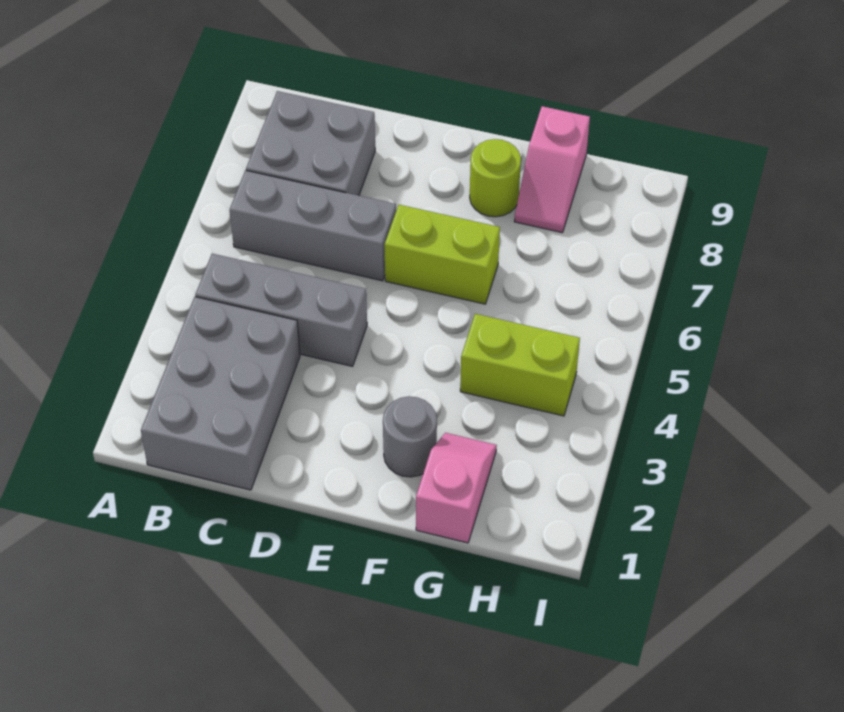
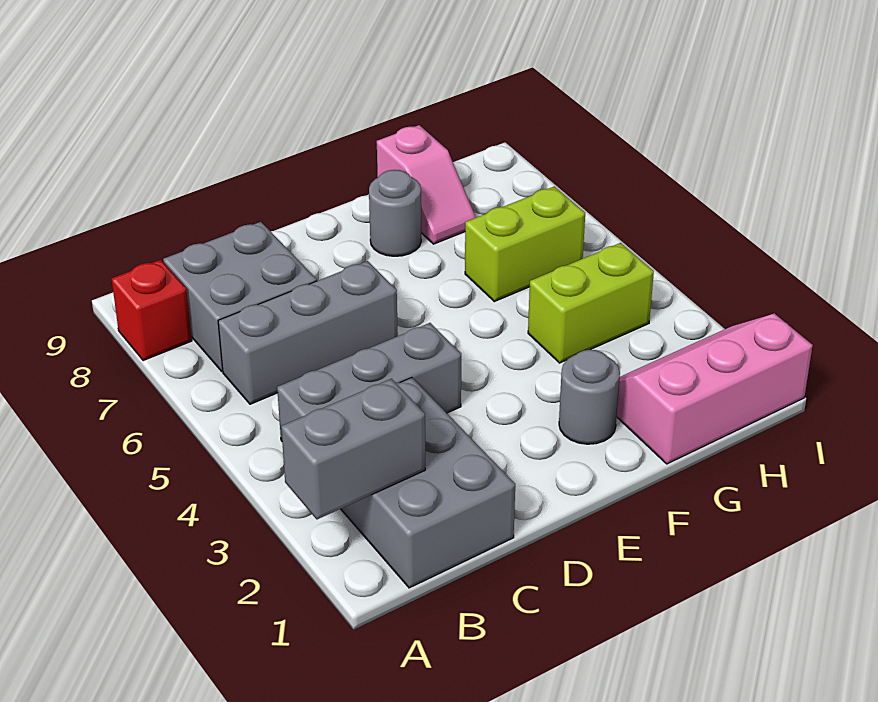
none -> grey 1x2 brick [281,379,425,519]
none -> red 1x1 brick [112,260,192,361]
lime 1x2 brick [384,205,500,304] -> lime 1x2 brick moved to [465,186,585,302]
lime 1x1 round brick [470,139,521,217] -> grey 1x1 round brick [369,170,421,256]
pink 1x2 slope [416,433,497,543] -> pink 2x3 slope [617,313,813,464]

